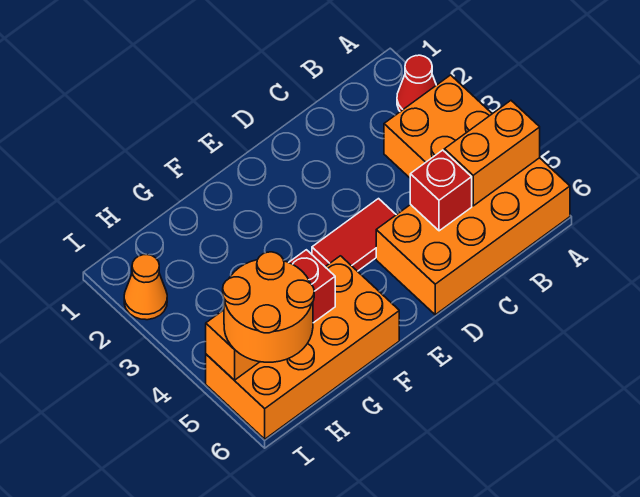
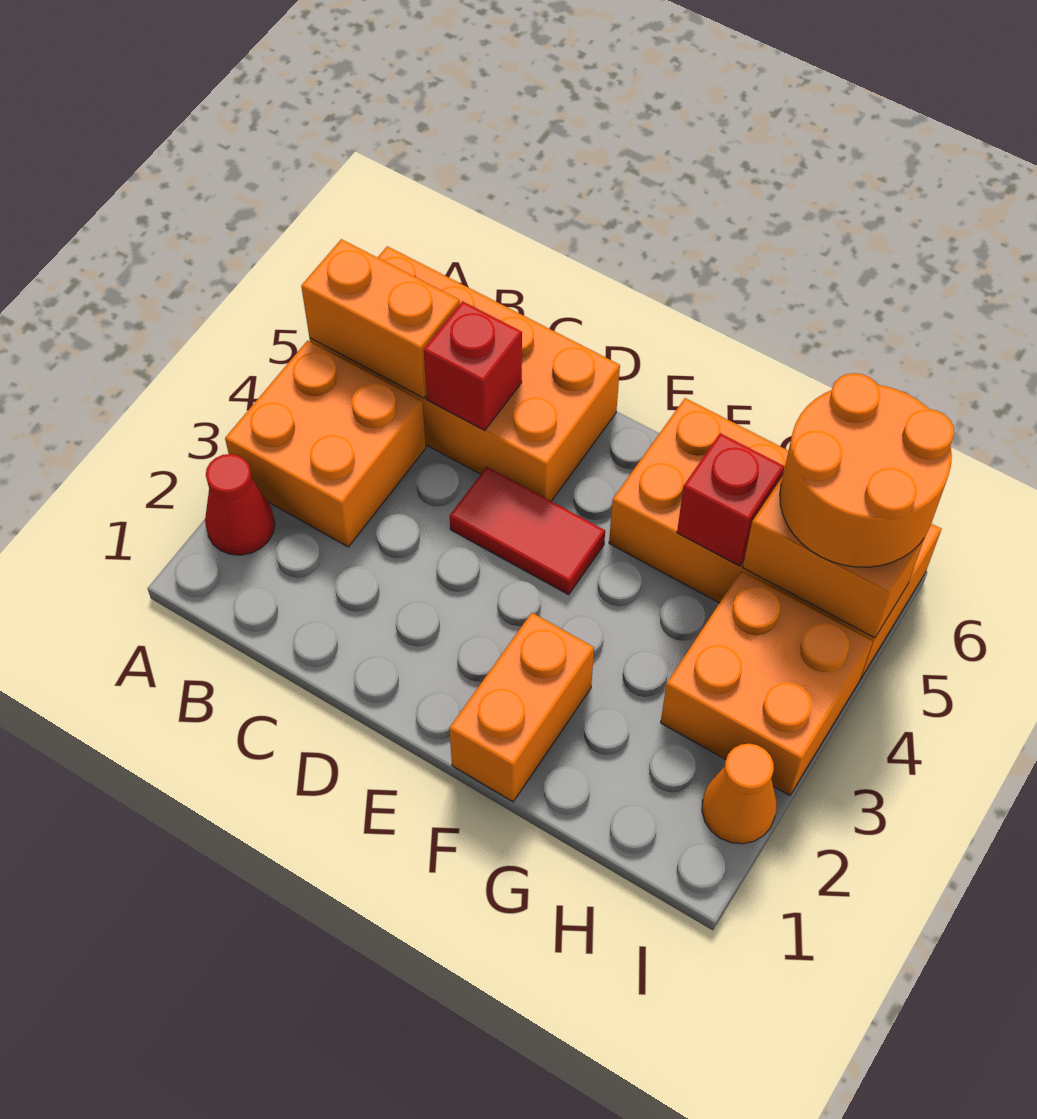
none -> orange 1x2 brick [449,613,594,801]
none -> orange 2x2 brick [661,571,873,796]

